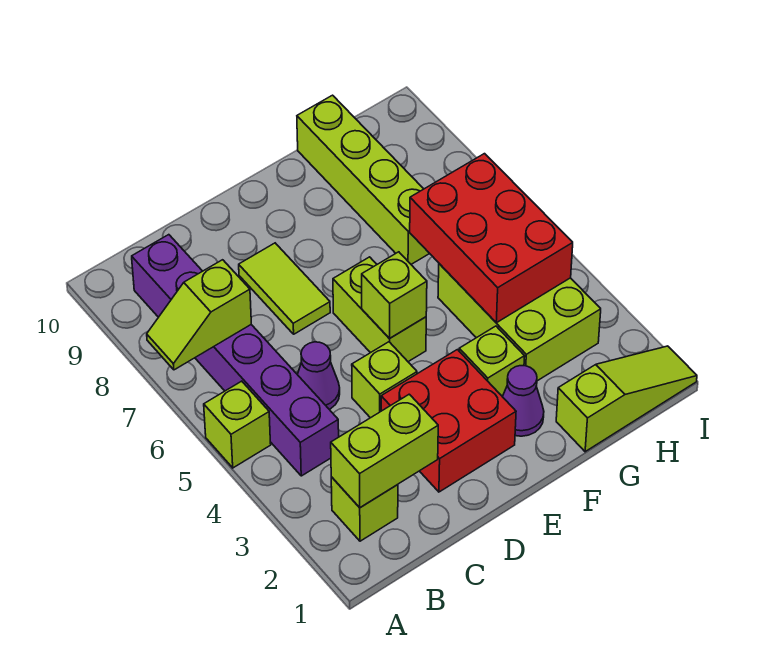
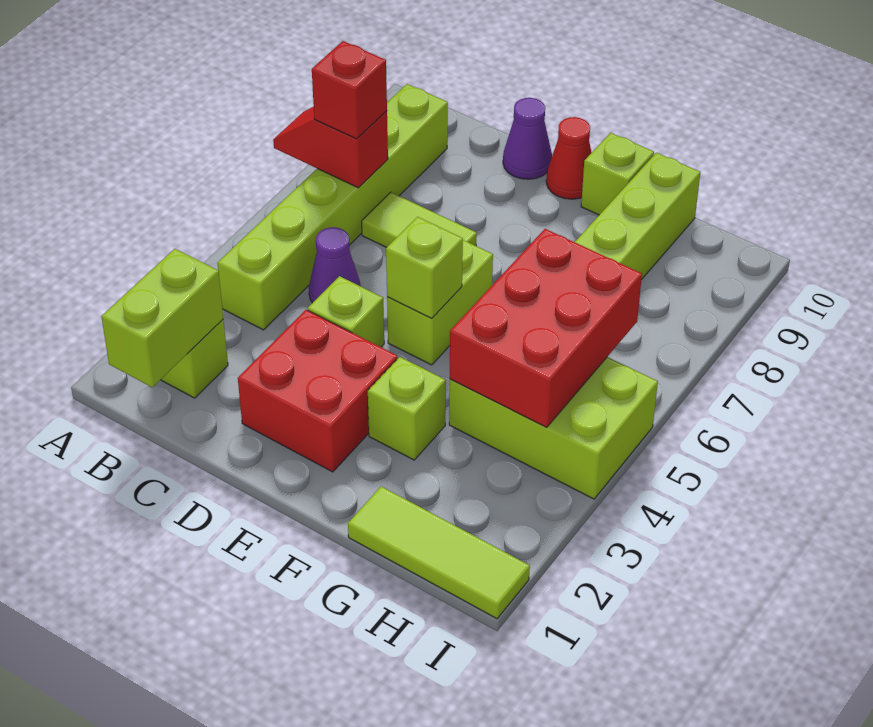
lime 1x1 brick [204,381,271,468] -> lime 1x1 brick moved to [581,133,654,215]
lime 1x2 slope [147,260,251,370] -> red 1x2 slope [273,107,388,188]
lime 1x2 brick [331,394,438,508] -> lime 1x2 brick turned to [101,249,223,387]
purple 1x6 brick [132,235,339,476] -> lime 1x6 brick [218,84,448,330]
none -> red 1x1 brick [312,41,387,139]
lime 1x2 tile [239,243,330,334] -> lime 1x2 tile turned to [362,192,477,247]
none -> red 1x1 cone [546,117,592,199]
purple 1x1 cone [502,366,544,436] -> purple 1x1 cone moved to [503,98,552,179]
lime 1x3 slope [556,346,697,452] -> lime 1x3 tile [348,486,530,619]
lime 2x3 brick [438,264,601,381] -> lime 2x3 brick turned to [449,357,658,499]

